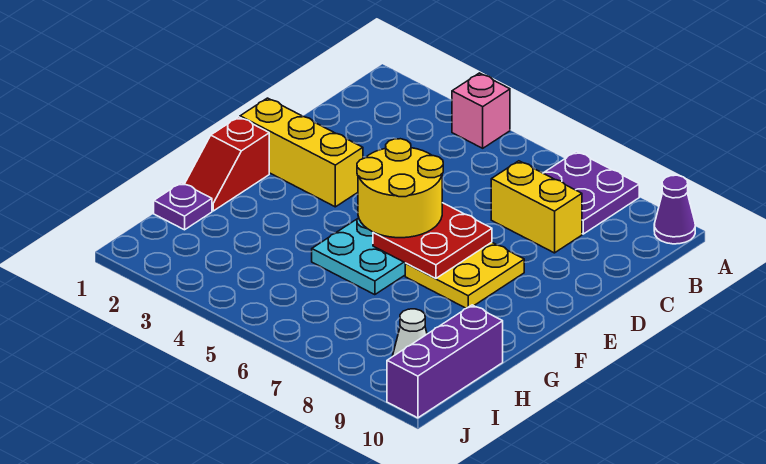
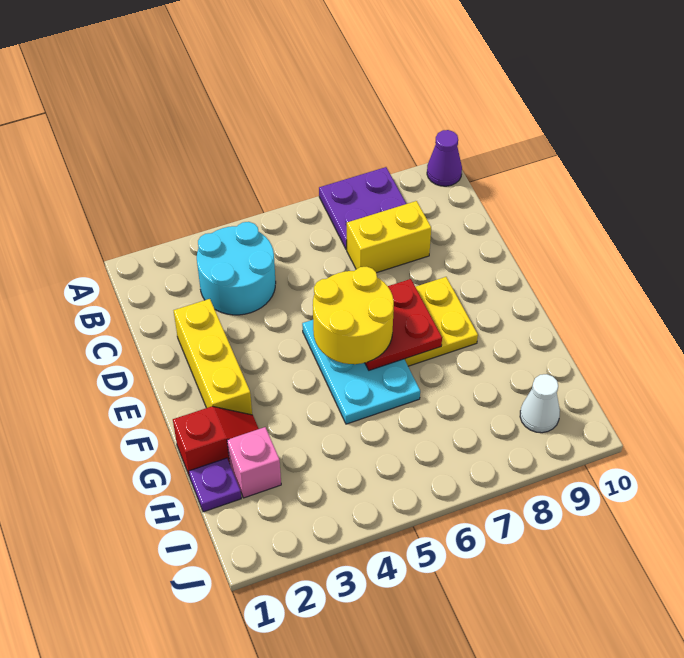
pink 1x1 brick [452,73,510,148] -> pink 1x1 brick moved to [227,427,281,498]
none -> cyan 2x2 round brick [197,222,276,315]
yellow 1x3 brick [240,98,363,207] -> yellow 1x3 brick turned to [174,299,252,415]
red 1x2 slope [185,117,269,211] -> red 1x2 slope turned to [173,406,259,477]
purple 1x3 brick [387,305,503,418] -> none

